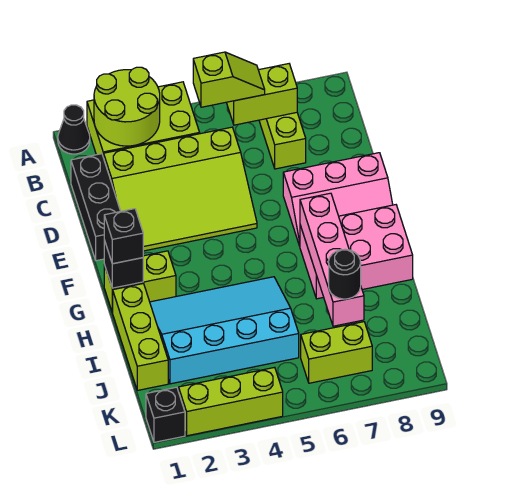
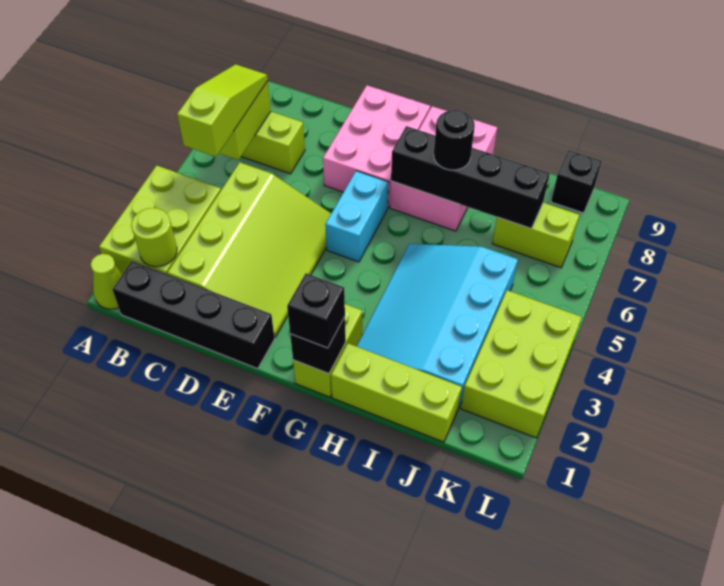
black 1x1 cone [58,105,90,154] -> lime 1x1 cone [90,254,122,309]
lime 2x2 round brick [94,67,160,146] -> lime 1x1 round brick [131,208,177,267]
lime 1x2 slope [193,52,265,107] -> lime 1x3 slope [177,64,268,157]
black 1x3 brick [71,154,121,261] -> black 1x4 brick [112,261,275,369]
pink 2x3 slope [283,153,393,246] -> pink 2x3 brick [323,85,430,207]
none -> cyan 1x2 brick [325,171,389,262]
pink 1x4 brick [300,193,364,326] -> black 1x4 brick [391,126,550,228]
black 1x1 round brick [329,249,361,299] -> black 1x1 round brick moved to [434,110,475,170]
lime 1x2 brick [301,322,372,383] -> lime 1x2 brick turned to [492,202,579,268]
black 1x1 brick [146,387,185,442] -> black 1x1 brick moved to [551,150,602,213]
lime 1x3 brick [179,367,283,436] -> lime 2x3 brick [461,290,582,438]

